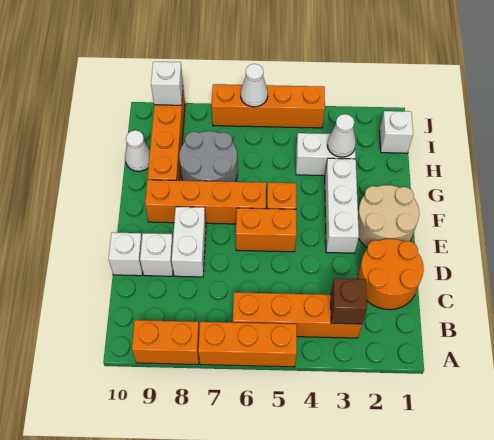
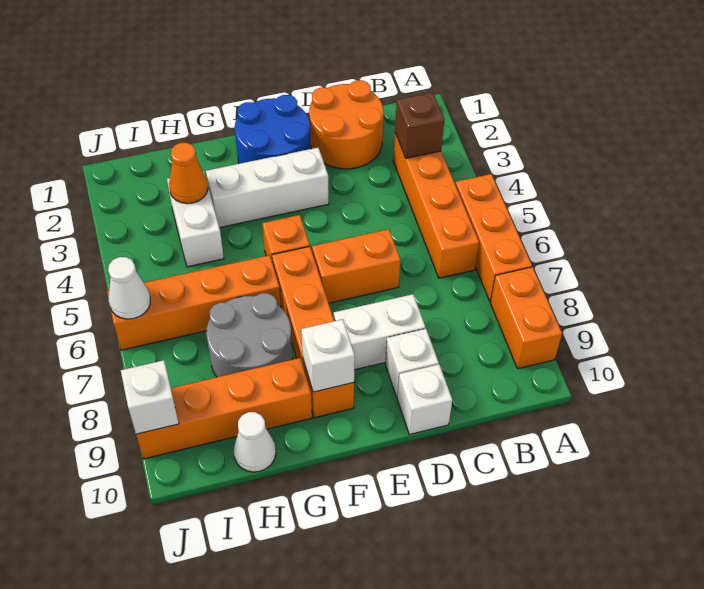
tan 2x2 round brick [358,185,419,248] -> blue 2x2 round brick [235,95,310,164]
orange 1x2 brick [236,208,297,252] -> orange 1x2 brick turned to [312,229,400,303]
white 1x1 cone [327,114,356,157] -> orange 1x1 cone [169,143,208,204]
white 1x1 brick [379,111,413,153] -> white 1x1 brick moved to [301,319,355,392]
orange 1x4 brick [212,84,325,128] -> orange 1x4 brick turned to [107,255,281,350]

